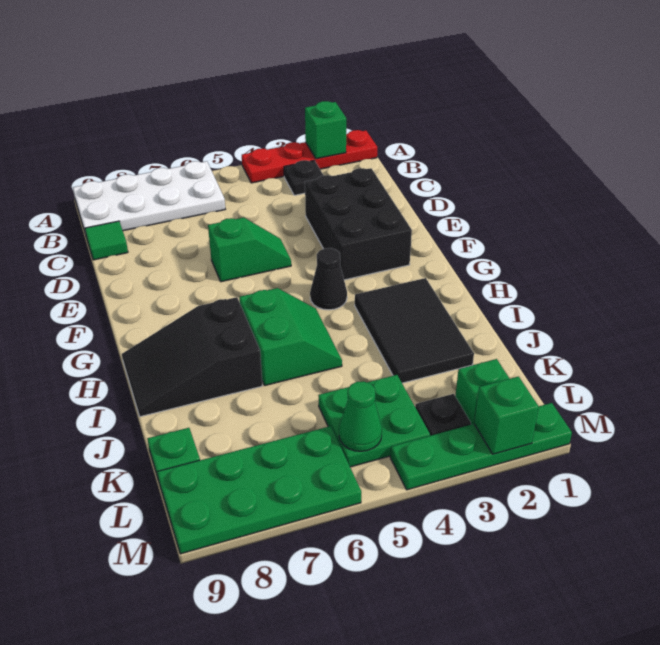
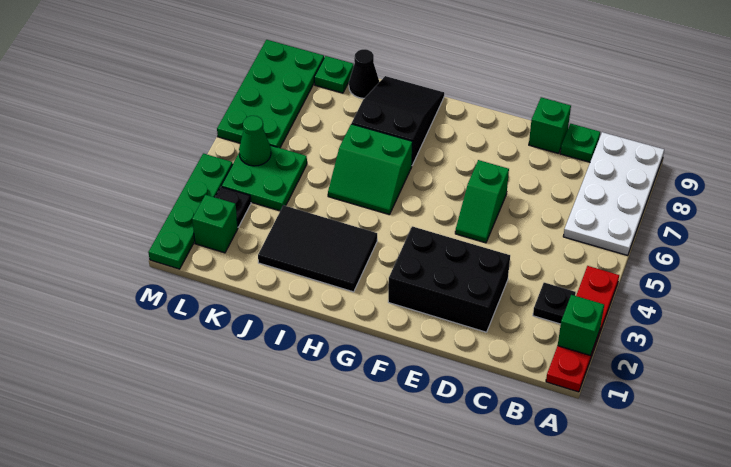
green 1x1 tile [85,221,128,260] -> green 1x1 plate [560,124,600,162]
black 1x1 cone [310,248,347,310] -> black 1x1 cone moved to [349,49,379,98]
green 1x1 brick [474,377,539,454] -> green 1x1 brick moved to [529,97,571,153]

